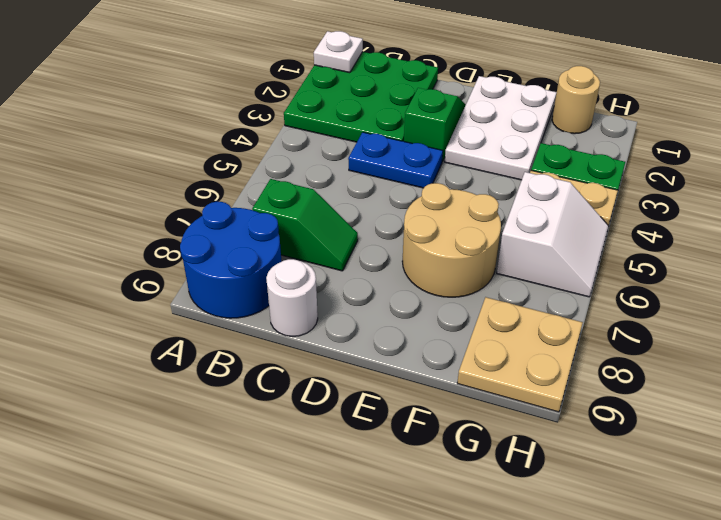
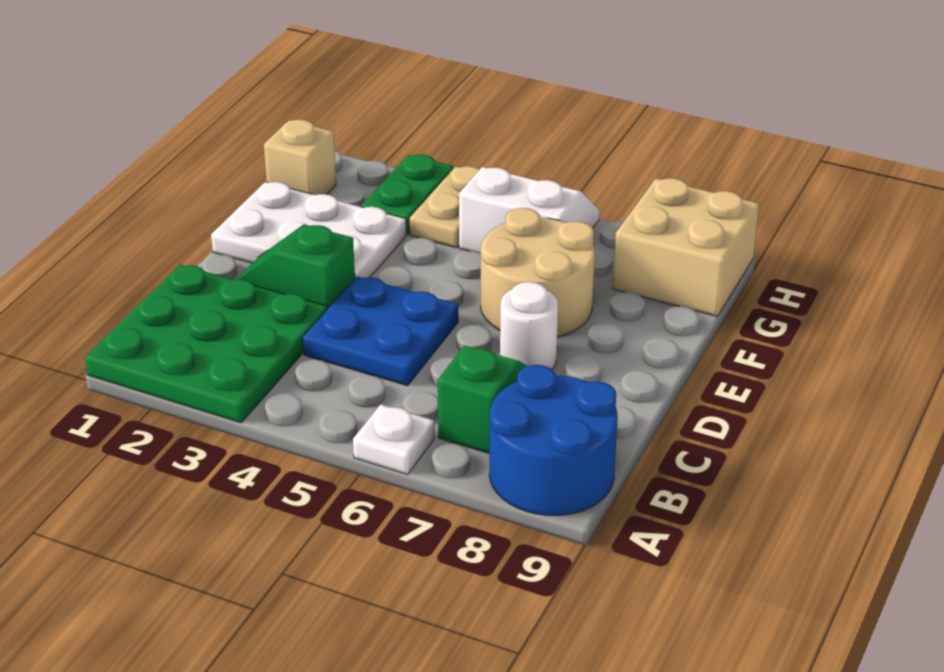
white 1x1 plate [314,31,363,73] -> white 1x1 plate moved to [353,405,434,474]
blue 1x2 plate [348,132,443,188] -> blue 2x2 plate [303,276,458,386]
white 1x1 round brick [266,259,318,337] -> white 1x1 round brick moved to [500,282,558,369]
tan 1x1 round brick [552,66,600,134] -> tan 1x1 brick [264,119,336,195]
tan 2x2 plate [457,297,583,412] -> tan 2x2 brick [613,178,759,316]

